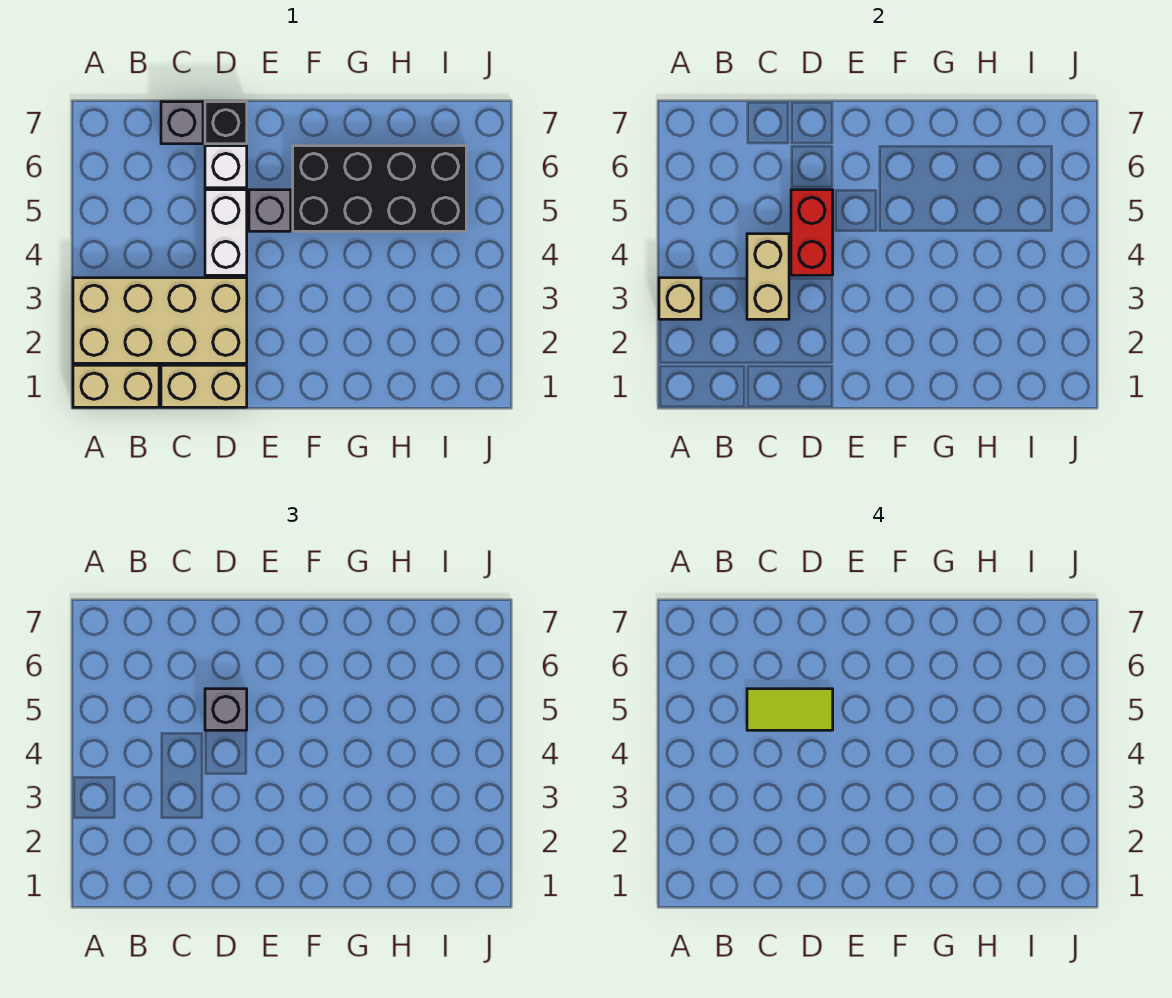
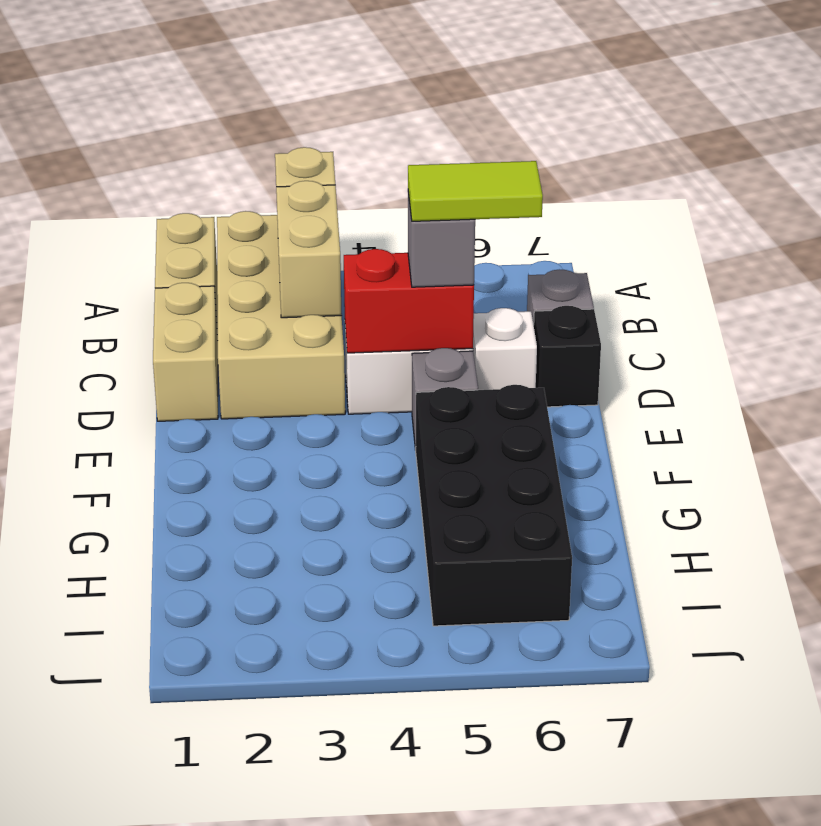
tan 1x2 brick [747,234,789,319] -> tan 1x2 brick turned to [276,181,342,318]
lime 1x2 tile [747,689,833,730] -> lime 1x2 tile turned to [408,161,543,221]

